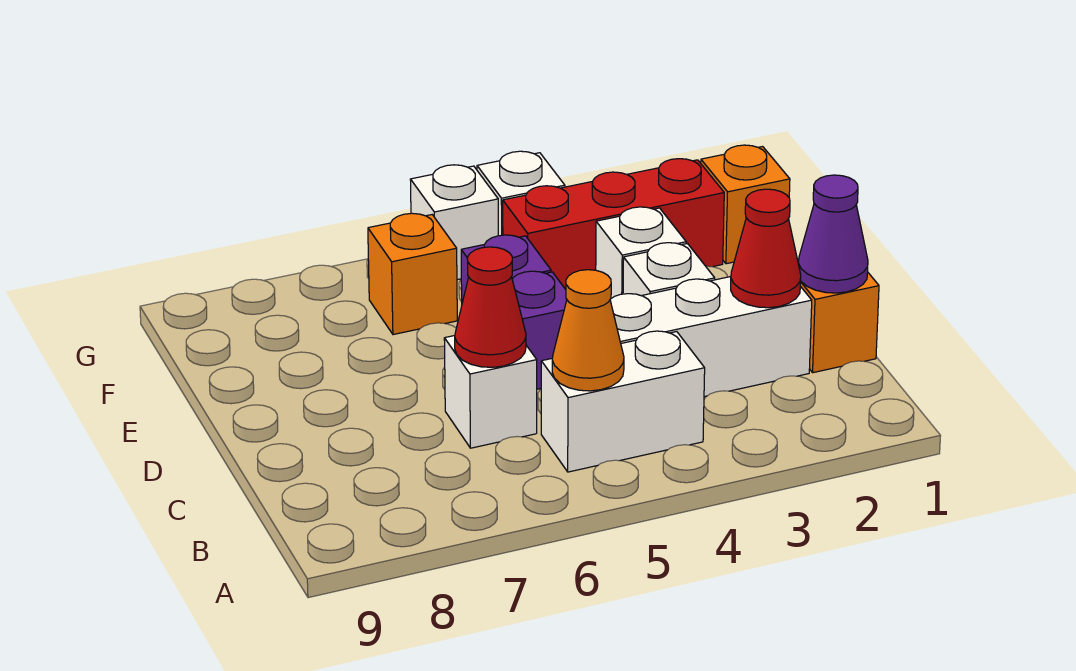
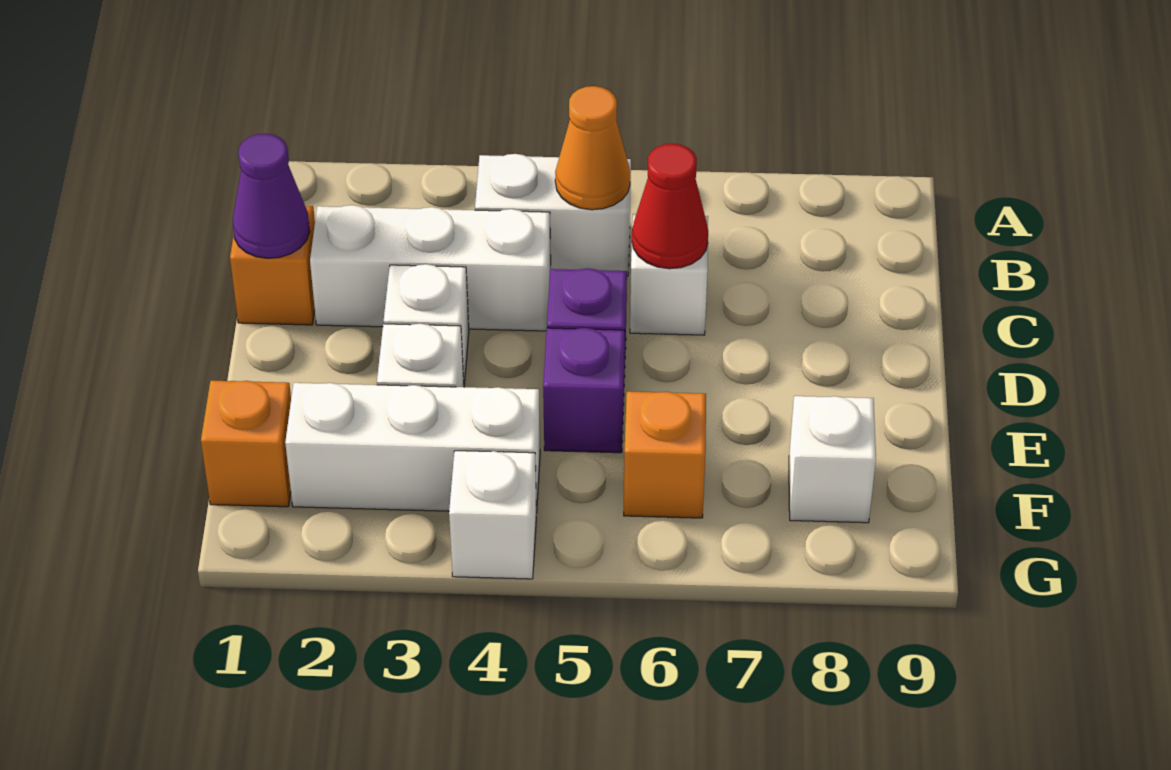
red 1x1 cone [731,189,801,308] -> none
red 1x3 brick [503,159,724,289] -> white 1x3 brick [285,383,540,513]
white 1x1 brick [410,165,498,280] -> white 1x1 brick moved to [789,396,876,523]

